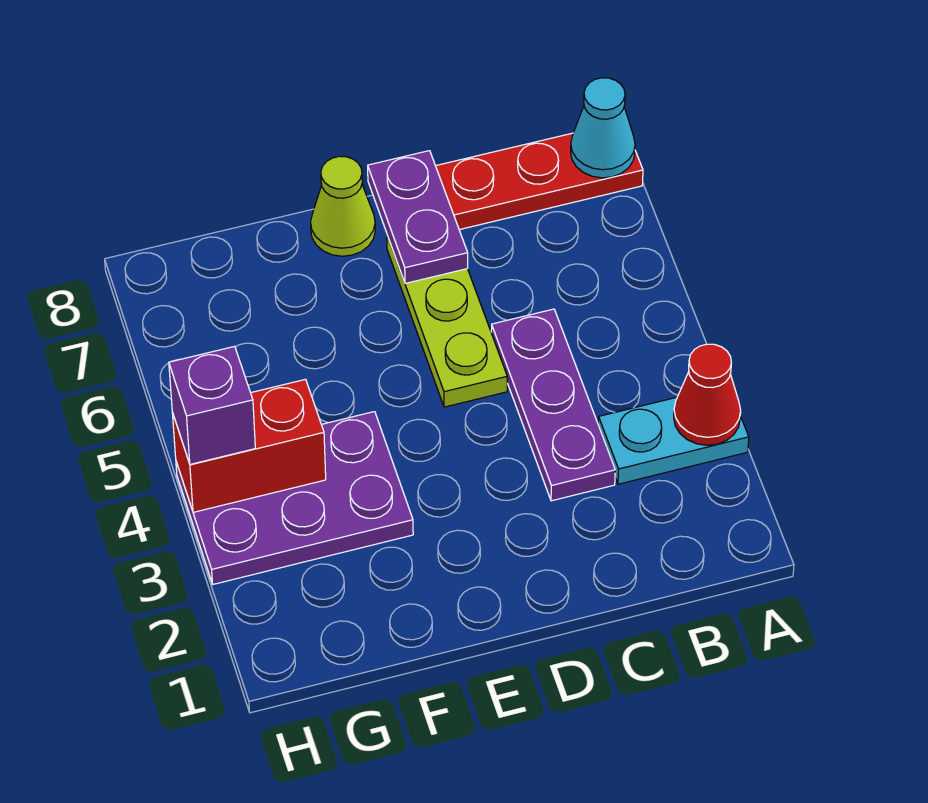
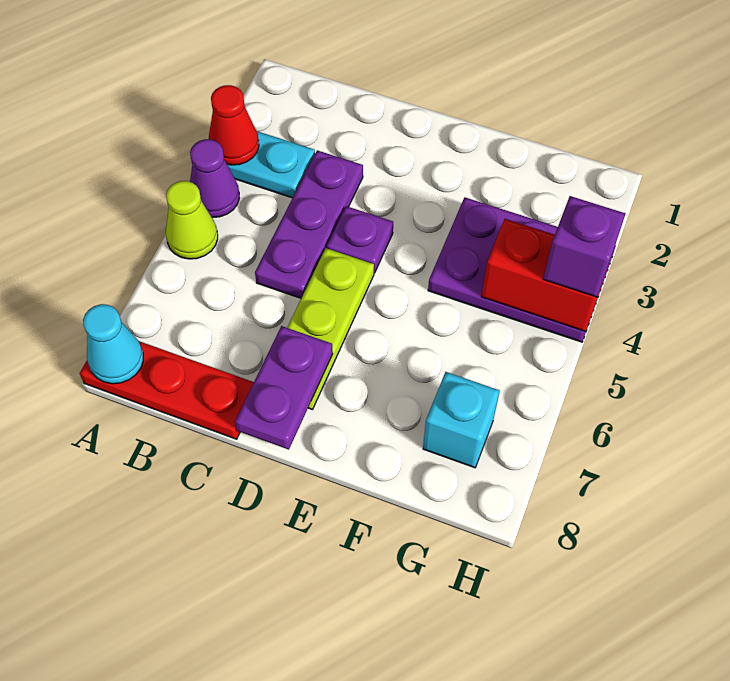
none -> purple 1x1 cone [190,139,239,218]
none -> purple 1x1 plate [327,206,393,273]
lime 1x1 cone [311,156,375,256] -> lime 1x1 cone moved to [166,181,218,259]
none -> cyan 1x1 brick [423,372,500,468]

